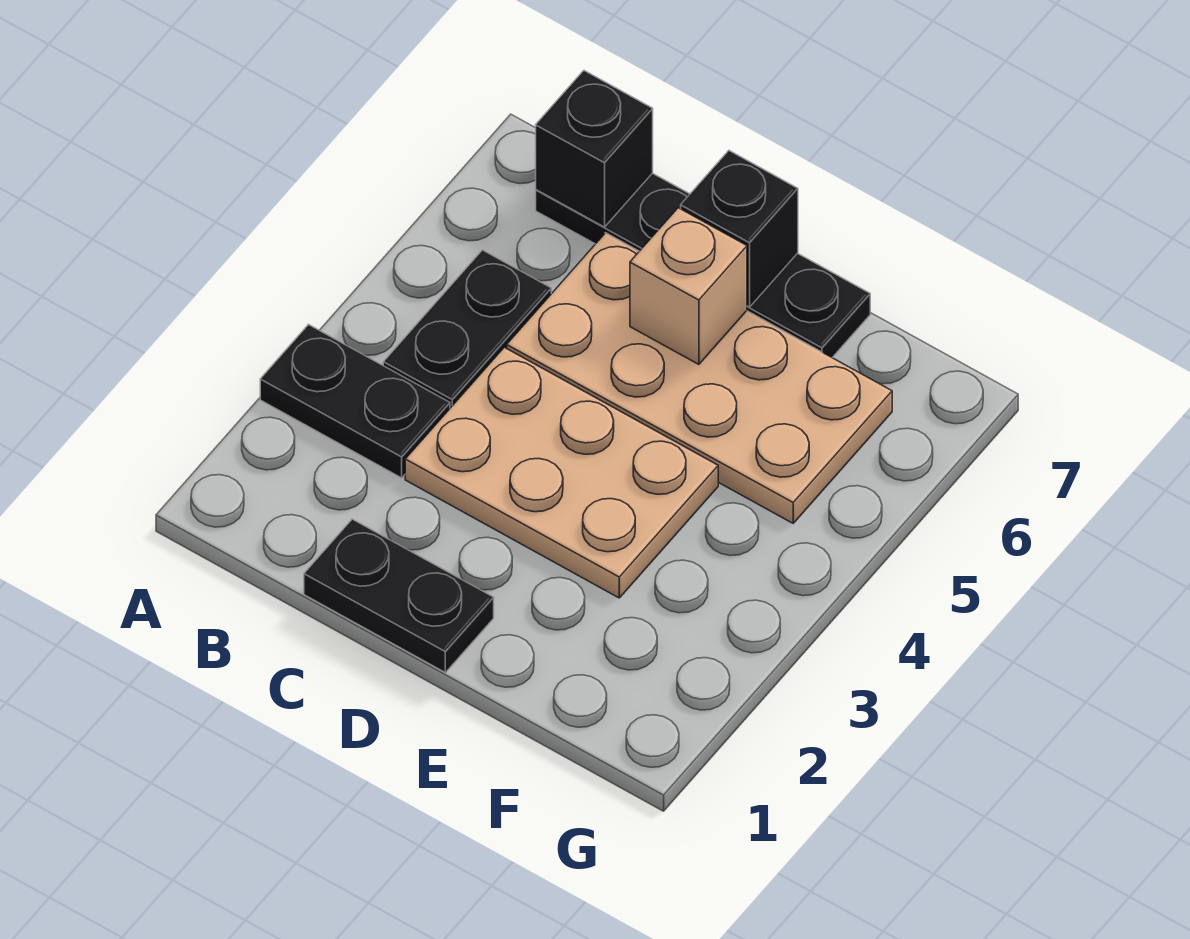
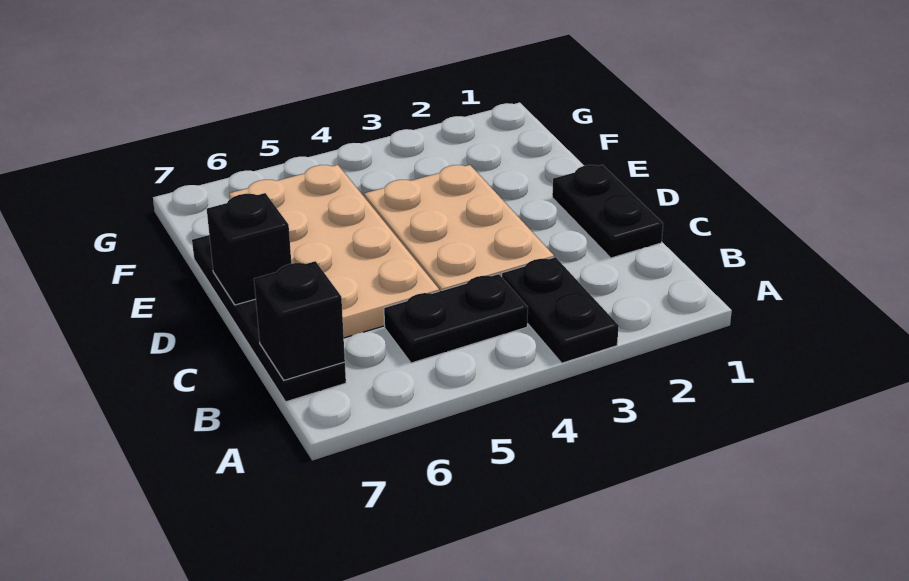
tan 1x1 brick [630,208,747,364] -> none

